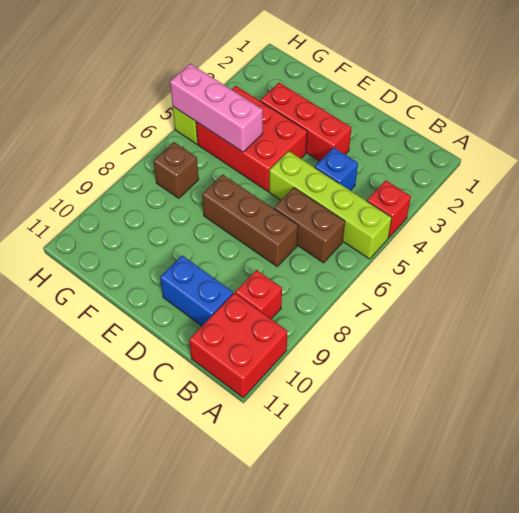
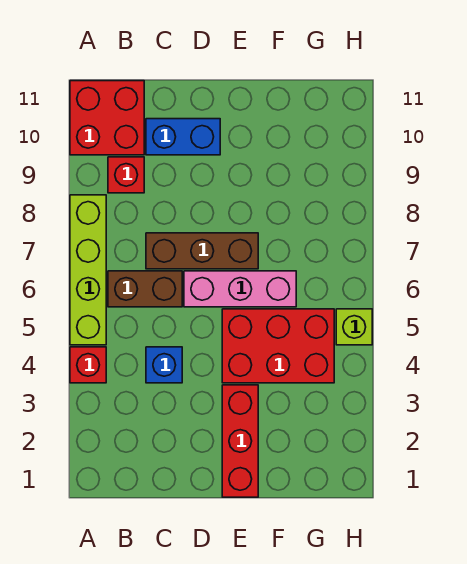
lime 1x4 brick [269,151,392,259] -> lime 1x4 brick turned to [70,195,106,345]
red 1x3 brick [260,83,352,161] -> red 1x3 brick turned to [222,385,258,497]
pink 1x3 brick [170,64,263,152] -> pink 1x3 brick moved to [184,271,296,307]
brown 1x1 brick [154,142,199,198] -> none

